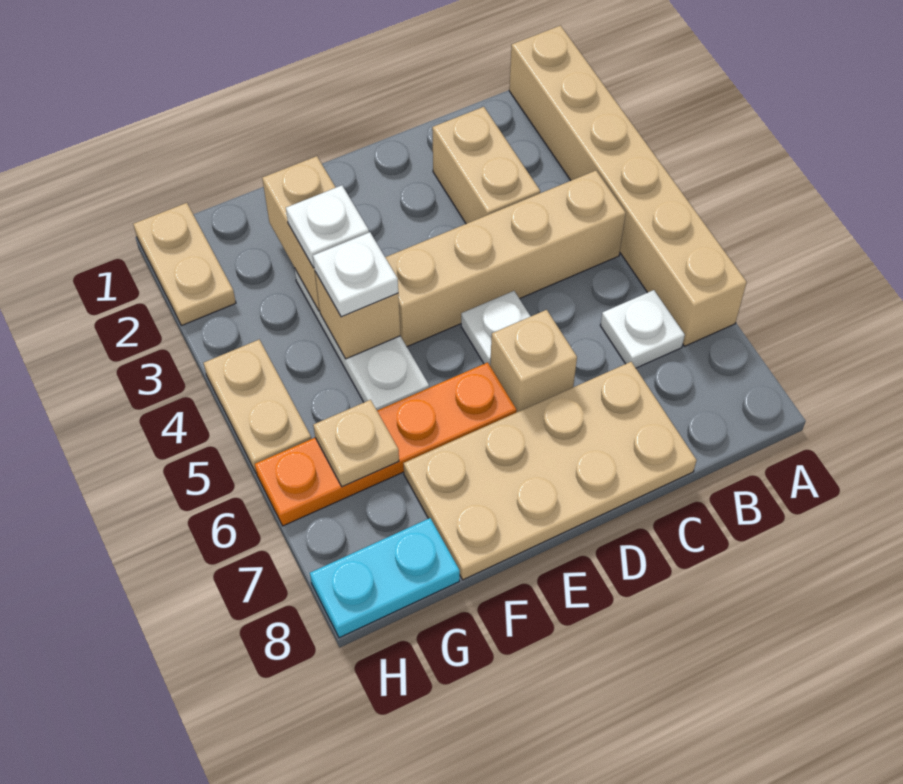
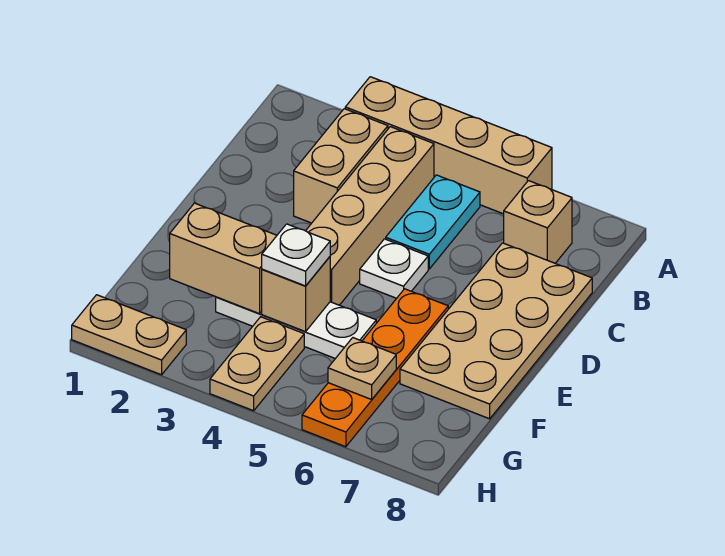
tan 1x6 brick [509,26,747,346] -> tan 1x4 brick [345,77,552,214]
white 1x1 plate [600,290,685,368] -> none
tan 1x2 brick [432,107,540,224] -> tan 1x2 brick turned to [294,109,388,223]
tan 1x1 brick [490,310,577,412] -> tan 1x1 brick moved to [504,181,572,263]
white 1x1 plate [286,185,369,268] -> none
cyan 1x2 plate [310,518,460,638] -> cyan 1x2 plate moved to [386,175,480,269]
tan 1x2 plate [204,340,311,472] -> tan 1x2 plate turned to [210,317,304,411]

